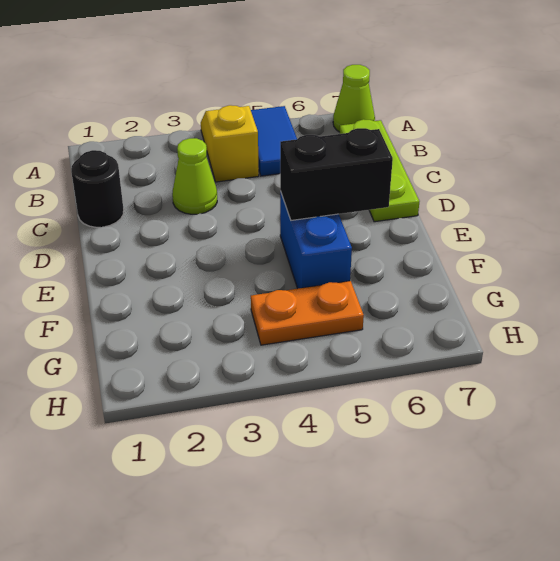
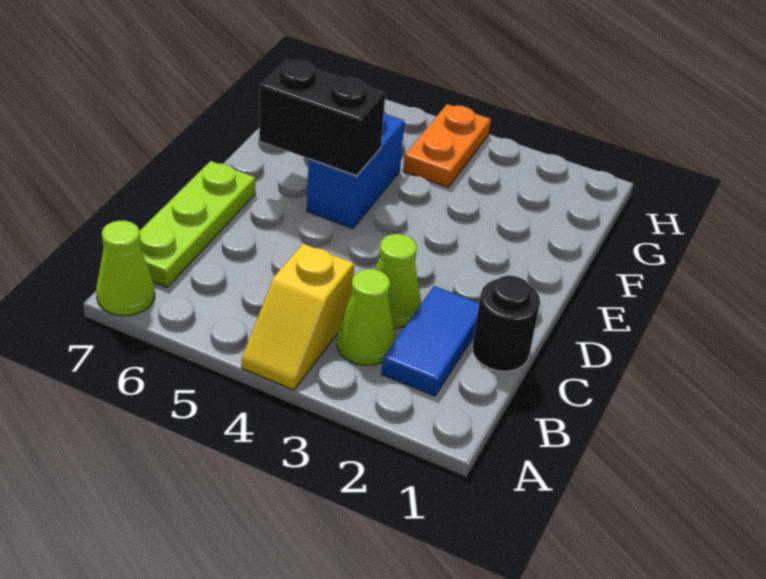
blue 1x2 tile [251,106,297,176] -> blue 1x2 tile moved to [381,286,479,396]
none -> lime 1x1 cone [337,269,395,365]
orange 1x2 plate [251,281,364,345] -> orange 1x2 plate turned to [403,104,491,187]

